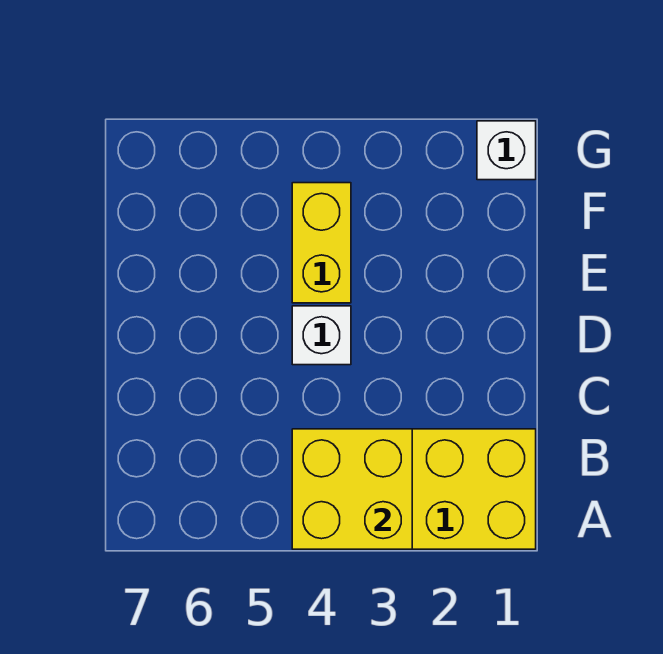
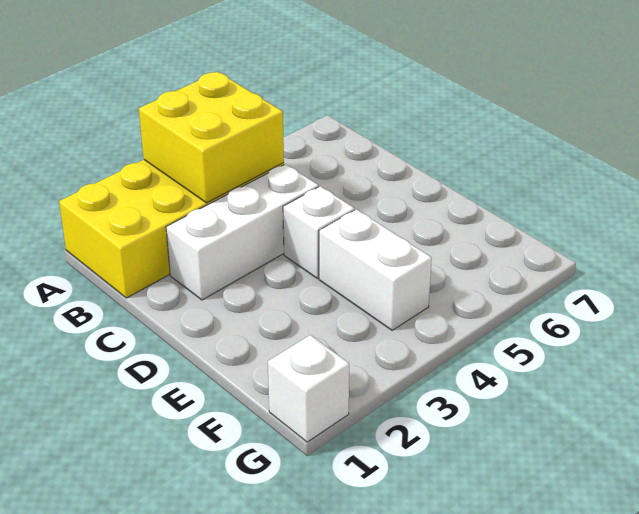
none -> white 1x3 brick [166,164,319,300]
yellow 1x2 brick [292,183,351,303] -> white 1x2 brick [319,209,432,330]

